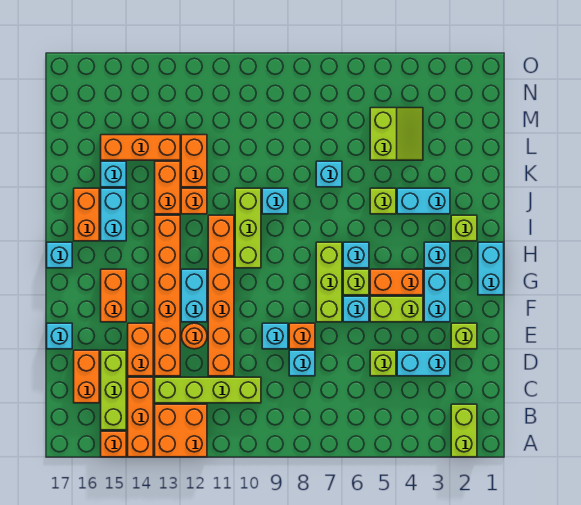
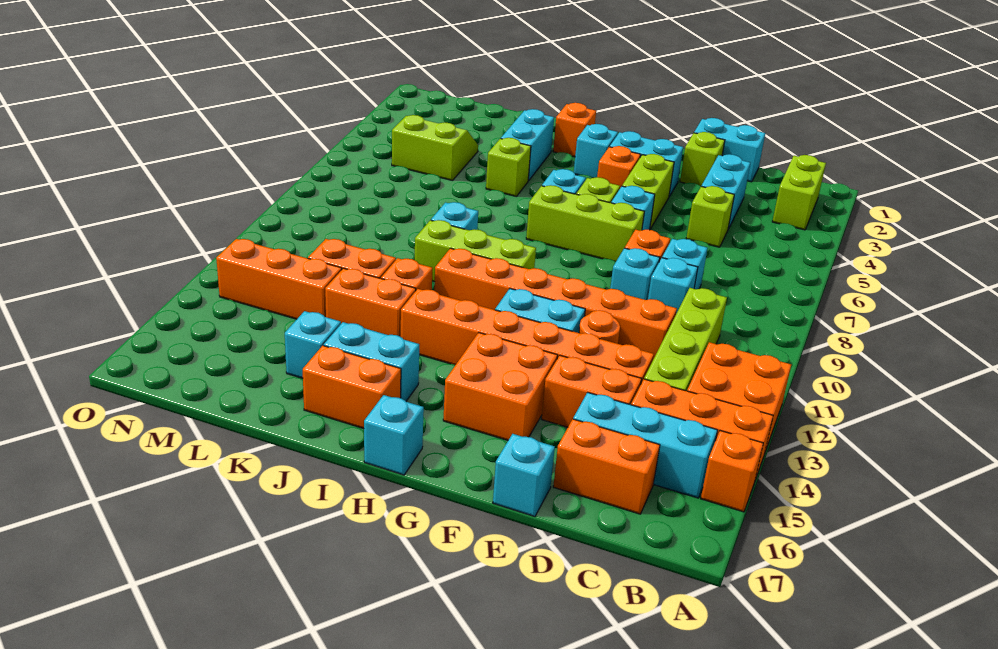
lime 1x2 brick [451,404,477,457] -> lime 1x2 brick turned to [772,155,826,230]
lime 1x3 brick [101,350,126,430] -> cyan 1x3 brick [573,392,717,498]
orange 1x2 brick [101,269,126,322] -> orange 2x2 brick [443,333,558,440]
cyan 1x2 brick [478,242,504,295] -> cyan 1x2 brick moved to [694,118,765,182]
orange 1x2 brick [370,269,423,295] -> orange 1x1 brick [597,146,641,188]
lime 1x1 brick [451,215,477,241] -> orange 1x1 brick [553,103,596,157]
cyan 1x1 brick [316,161,342,187] -> cyan 1x1 brick moved to [648,258,698,314]
orange 1x3 brick [101,135,180,160] -> orange 1x3 brick turned to [216,239,342,319]

